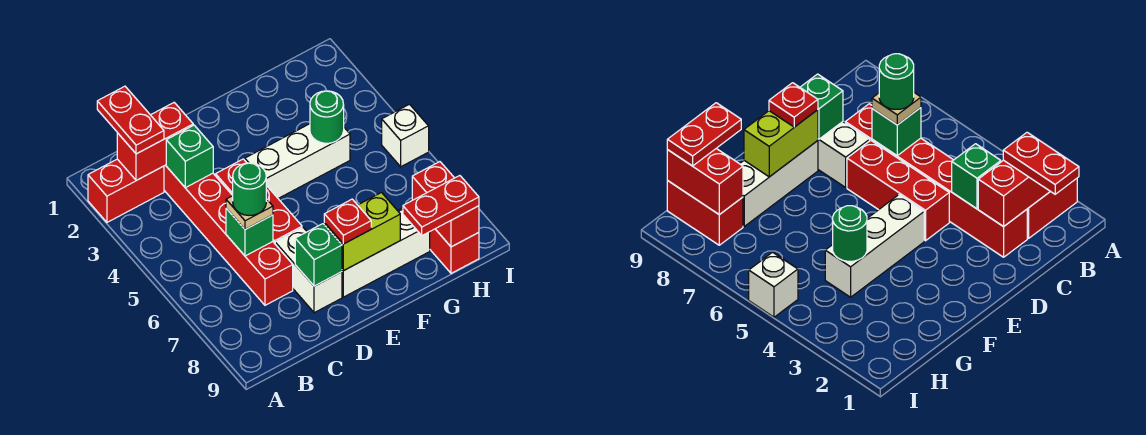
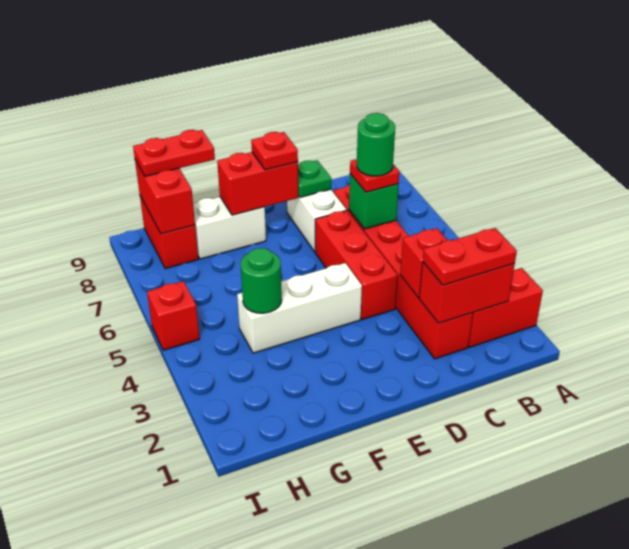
red 1x2 plate [97,86,164,154] -> red 1x2 plate turned to [423,228,517,285]
green 1x1 brick [166,125,213,188] -> red 1x1 brick [400,228,448,298]
tan 1x1 plate [226,196,273,229] -> red 1x1 plate [350,159,399,192]
green 1x1 brick [295,224,342,286] -> green 1x1 plate [298,160,331,197]
white 1x3 brick [342,208,430,297] -> white 1x2 brick [193,197,266,259]
lime 1x2 brick [324,193,400,271] -> red 1x2 brick [217,152,298,215]
white 1x1 brick [382,104,429,167] -> red 1x1 brick [147,281,200,350]

